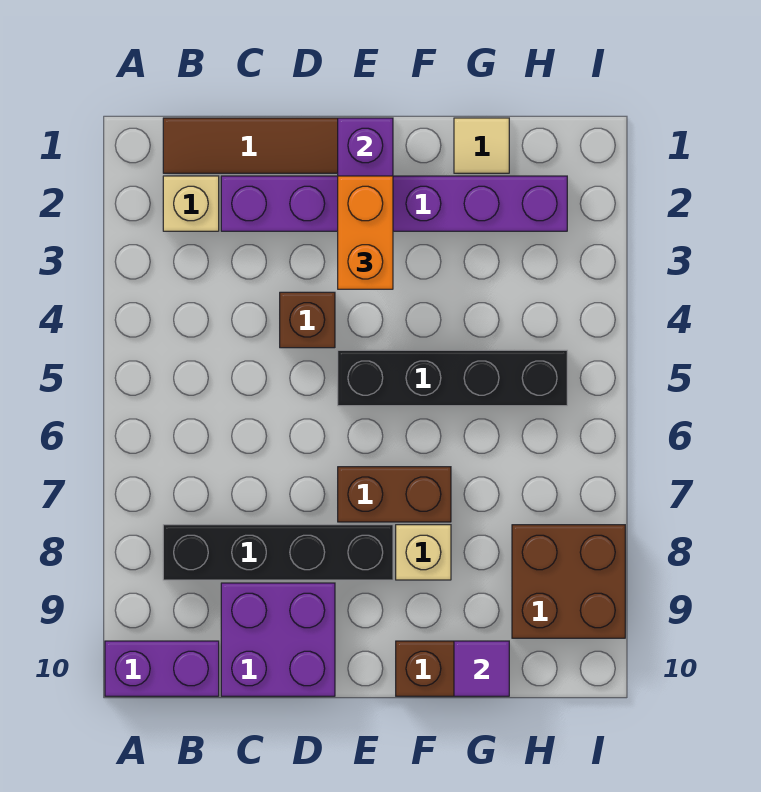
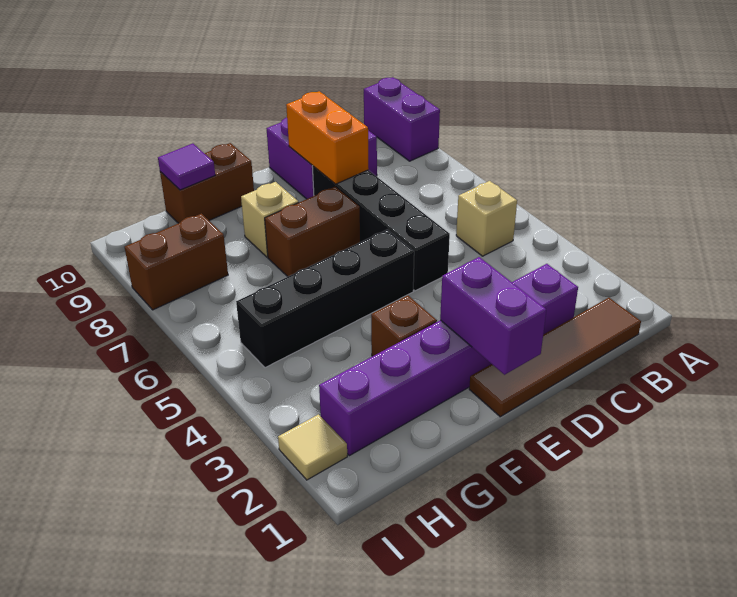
purple 1x2 brick [105,641,219,696] -> purple 1x2 brick turned to [364,77,440,161]
tan 1x1 brick [163,176,219,231] -> tan 1x1 brick moved to [456,181,517,256]
black 1x4 brick [163,525,393,580] -> black 1x4 brick turned to [312,166,450,291]
brown 1x1 brick [280,292,335,348] -> brown 1x1 brick moved to [371,295,437,356]
orange 1x2 brick [338,176,393,289] -> orange 1x2 brick moved to [286,91,369,184]
tan 1x1 tile [454,118,509,173] -> tan 1x1 tile moved to [278,414,347,480]
brown 2x2 brick [512,525,625,638] -> brown 1x2 brick [125,214,228,310]

